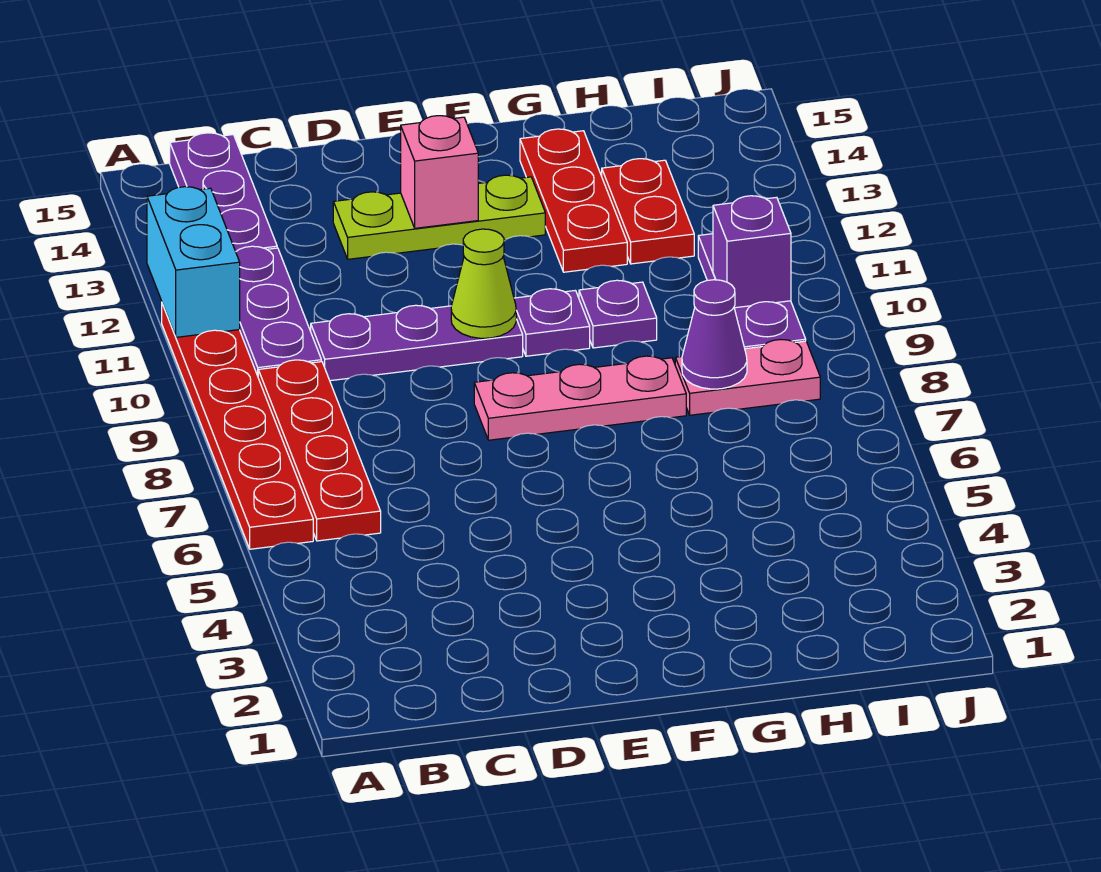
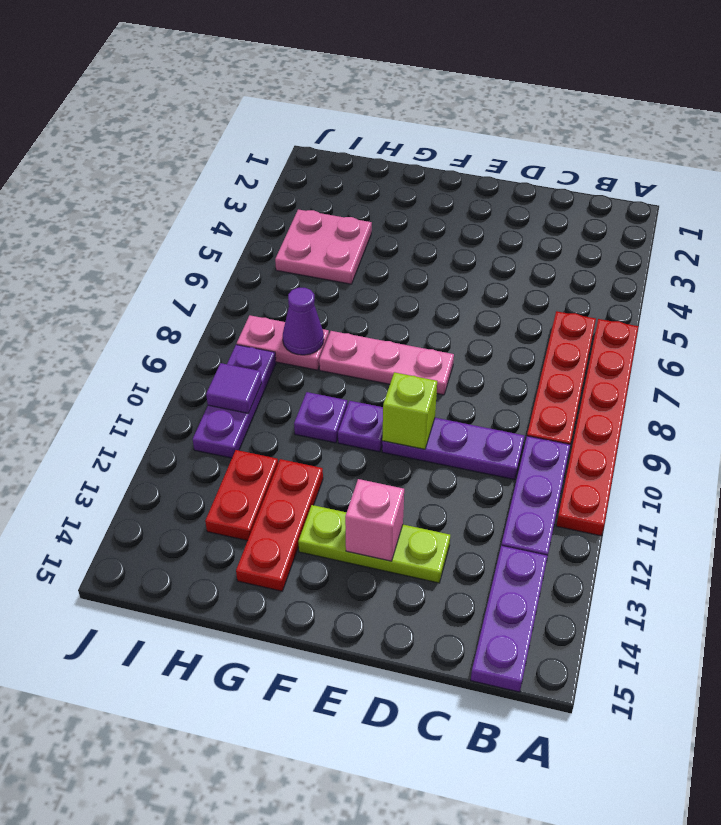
cyan 1x2 brick [147,187,240,337] -> none
lime 1x1 cone [451,229,516,338] -> lime 1x1 brick [382,372,437,449]
none -> pink 2x2 plate [275,209,372,284]
purple 1x1 brick [713,196,791,308] -> purple 1x1 tile [206,363,262,413]

